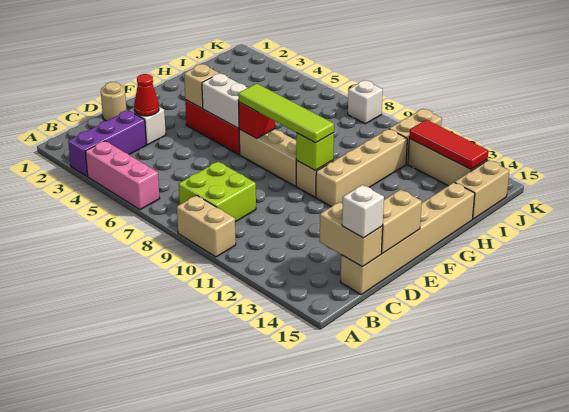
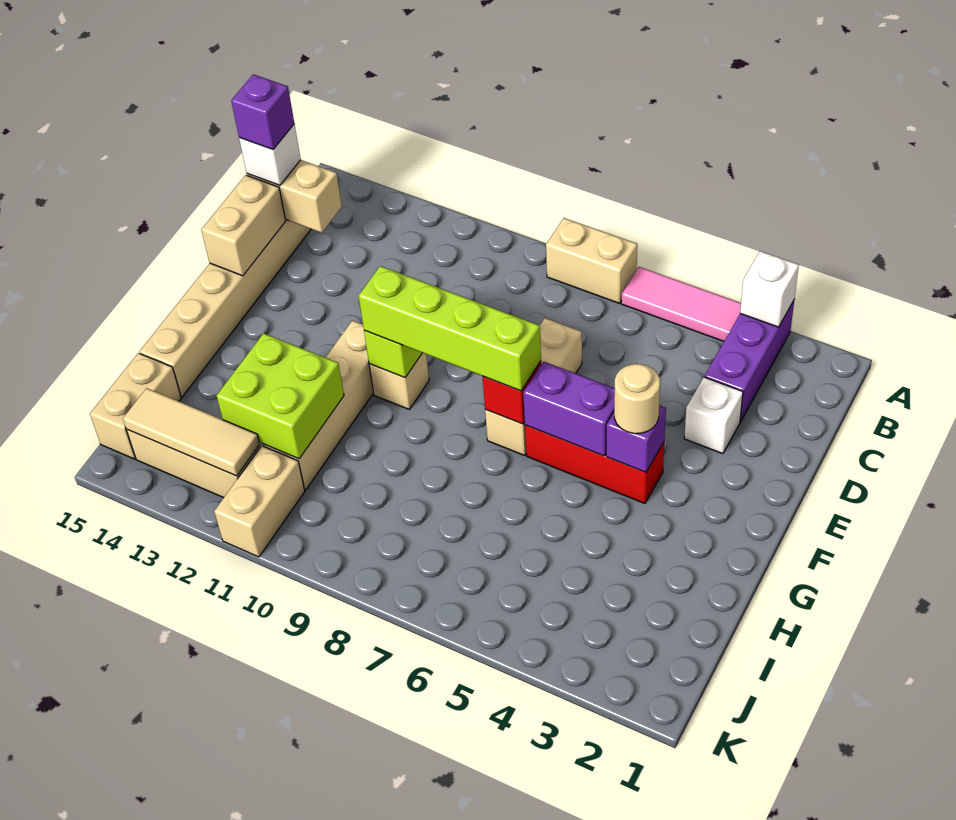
pink 1x3 brick [85,141,160,210] -> pink 1x3 tile [621,267,741,341]
tan 1x2 brick [177,195,236,257] -> tan 1x2 brick moved to [546,218,637,303]
lime 2x2 brick [179,162,256,222] -> lime 2x2 brick moved to [217,333,344,459]
none -> purple 1x1 brick [231,74,294,150]
tan 1x1 round brick [101,82,127,121] -> tan 1x1 round brick moved to [614,364,660,434]
red 1x1 cone [134,74,159,116] -> none
tan 1x1 brick [184,64,219,108] -> purple 1x1 brick [606,405,666,472]
white 1x2 brick [202,74,248,128] -> purple 1x2 brick [523,361,615,456]
tan 1x3 brick [239,129,297,186] -> tan 1x3 brick turned to [485,318,582,455]
lime 1x4 tile [238,83,334,143] -> lime 1x4 brick [359,266,541,391]
red 1x3 tile [409,120,488,169] -> tan 1x3 tile [123,388,260,476]
white 1x1 brick [348,80,383,124] -> white 1x1 brick moved to [740,251,799,327]

